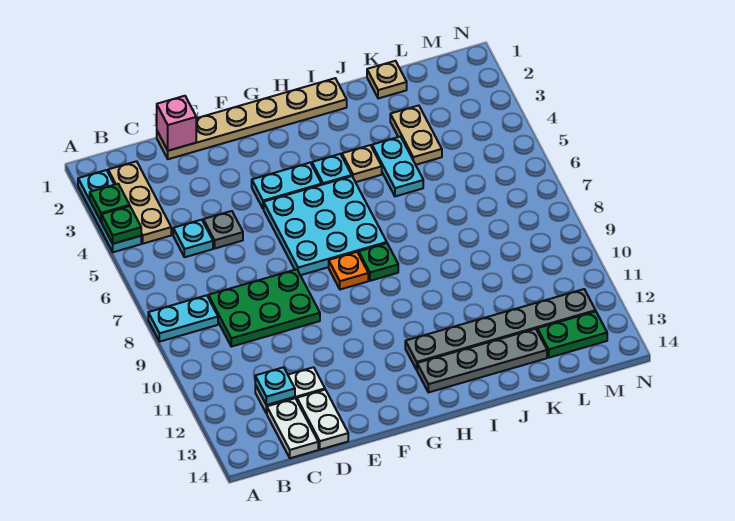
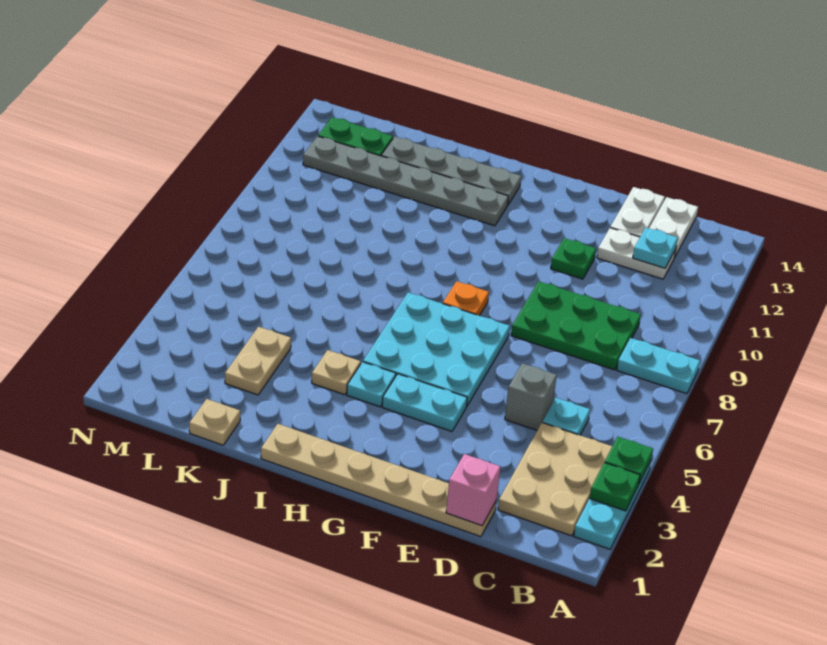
tan 1x3 plate [108,161,171,244] -> tan 2x3 plate [498,423,612,536]
grey 1x1 plate [203,211,243,248] -> grey 1x1 brick [505,363,557,430]
green 1x1 plate [359,243,398,281] -> green 1x1 plate moved to [551,238,596,279]
cyan 1x2 plate [372,137,423,196] -> none

